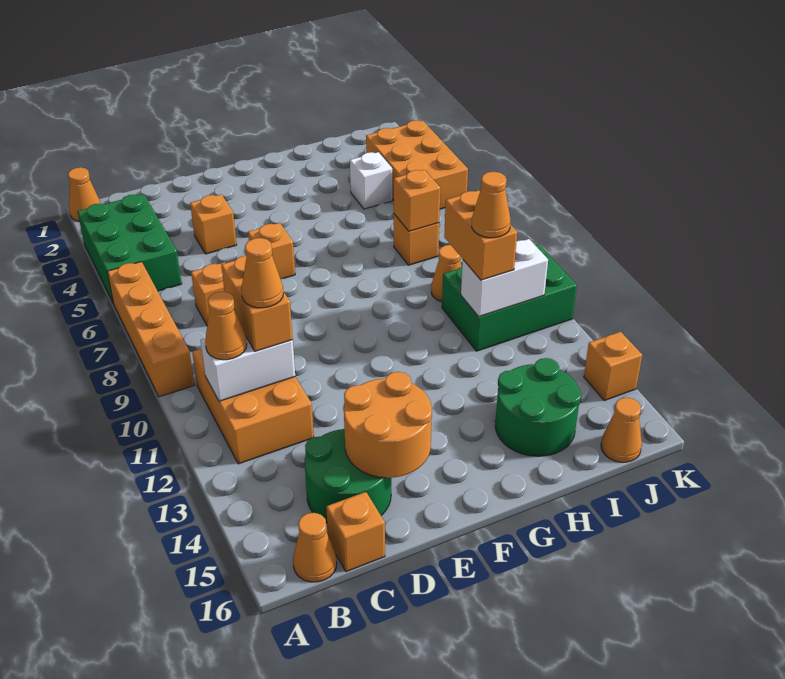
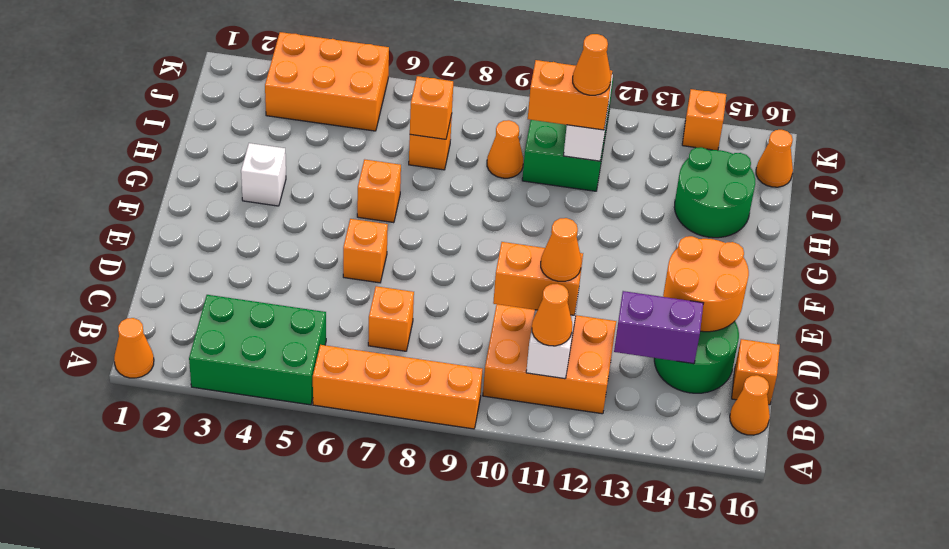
none -> purple 1x2 brick [614,291,703,364]
orange 1x1 brick [190,194,237,254] -> orange 1x1 brick moved to [357,159,401,223]
white 1x1 brick [350,152,392,209] -> white 1x1 brick moved to [241,143,286,206]

